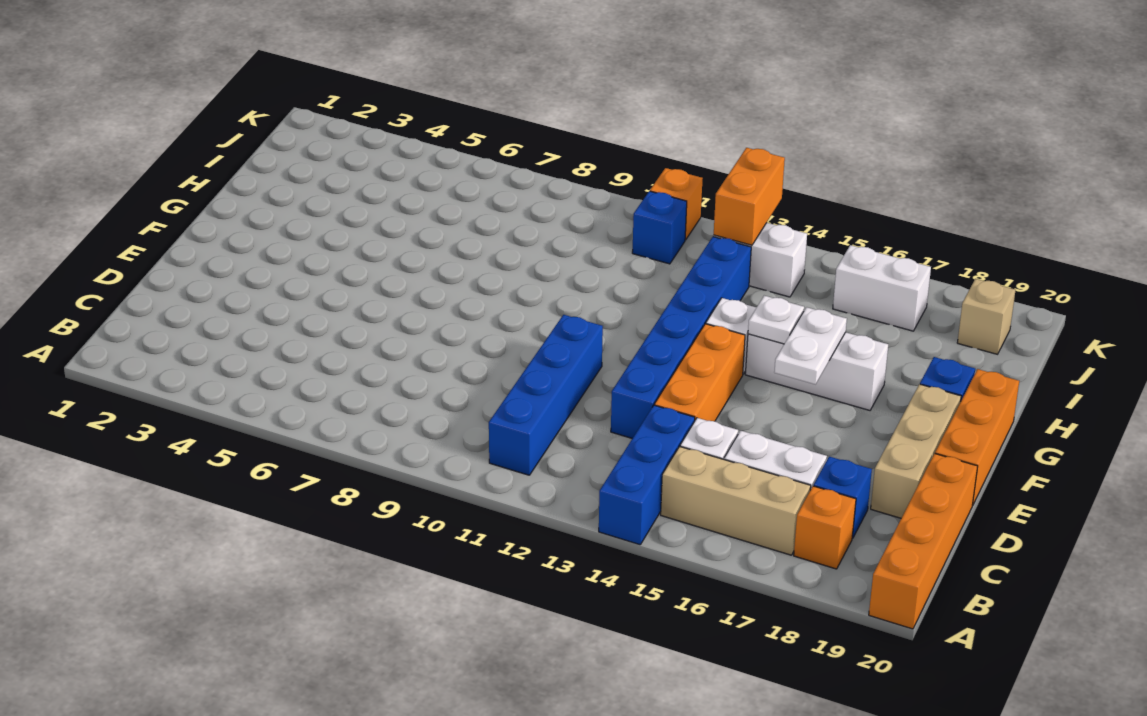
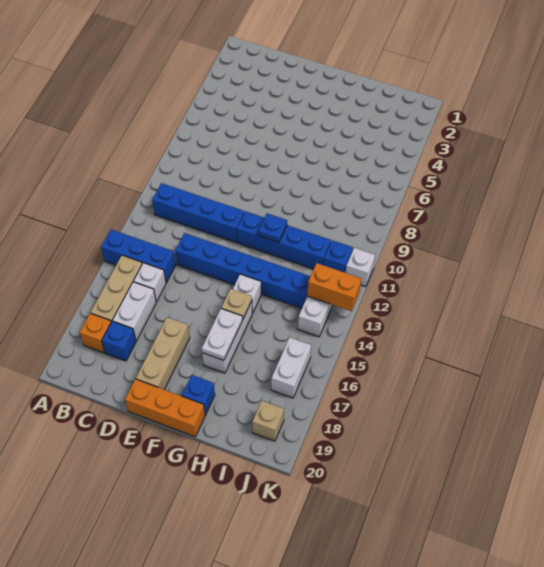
orange 1x4 brick [869,454,978,629] -> none
orange 1x3 brick [654,324,745,421] -> none
tan 1x3 brick [871,384,961,518] -> tan 1x3 brick turned to [136,317,190,390]
none -> blue 1x4 brick [237,211,331,269]
white 1x2 plate [774,307,847,384] -> white 1x2 plate turned to [202,309,243,360]
none -> blue 1x1 plate [258,213,287,242]
white 1x1 plate [748,296,804,344] -> tan 1x1 plate [221,289,252,319]
orange 1x1 brick [650,168,703,240] -> white 1x1 brick [346,248,375,287]

